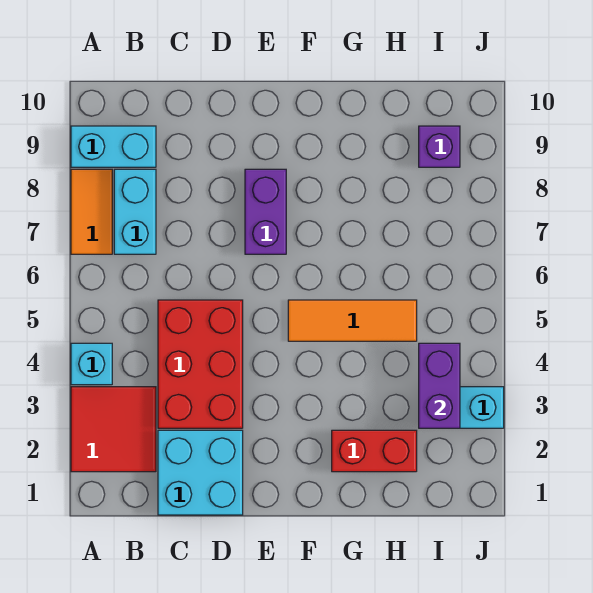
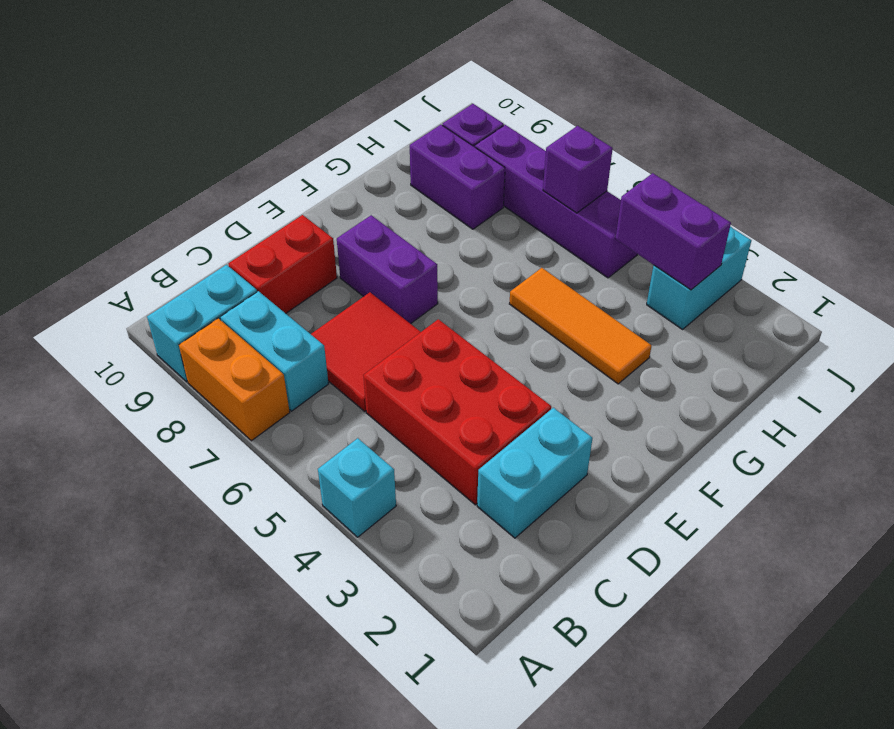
red 2x2 tile [71,387,156,472] -> red 2x2 tile moved to [311,292,420,411]
orange 1x2 tile [71,169,112,254] -> orange 1x2 brick [179,318,290,441]
cyan 2x2 brick [158,430,243,515] -> cyan 1x2 brick [477,408,592,538]
orange 1x3 tile [288,300,417,341] -> orange 1x3 tile turned to [509,268,652,384]
red 1x2 brick [332,430,417,472] -> red 1x2 brick moved to [228,215,337,313]
none -> purple 1x2 brick [410,125,505,229]
none -> purple 1x4 brick [475,125,637,278]
none -> purple 1x1 brick [543,126,613,213]

